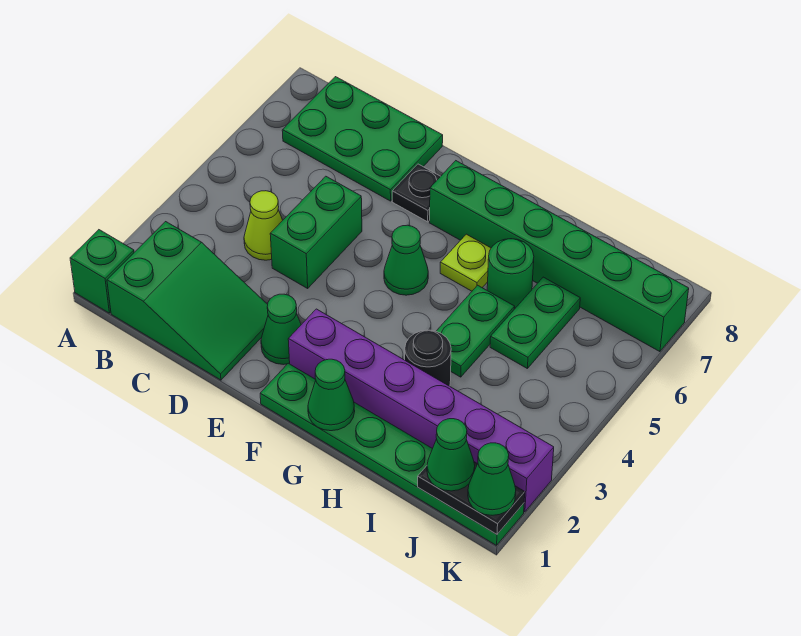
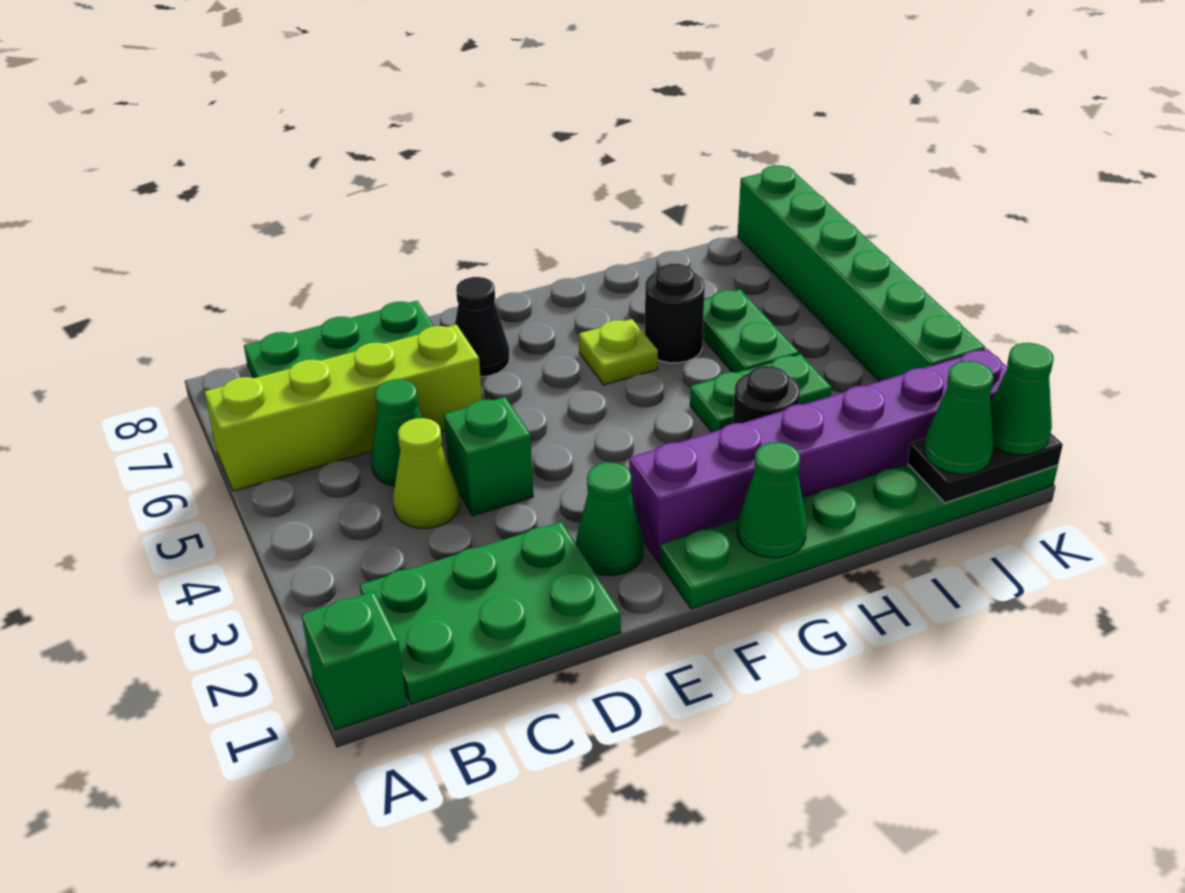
none -> lime 1x4 brick [204,325,482,491]
green 2x3 slope [107,222,268,380] -> green 2x3 plate [360,522,621,704]
green 1x2 brick [270,176,362,288] -> green 1x1 brick [444,397,533,516]
black 1x1 plate [392,164,441,222] -> black 1x1 cone [455,277,510,377]
green 1x1 cone [384,225,428,295] -> green 1x1 cone moved to [371,379,422,486]
green 1x6 brick [430,161,689,352] -> green 1x6 brick turned to [738,165,985,381]
green 1x2 plate [436,285,515,377] -> green 1x2 plate turned to [690,354,832,432]
green 1x1 round brick [487,239,534,308] -> black 1x1 round brick [645,264,705,363]

